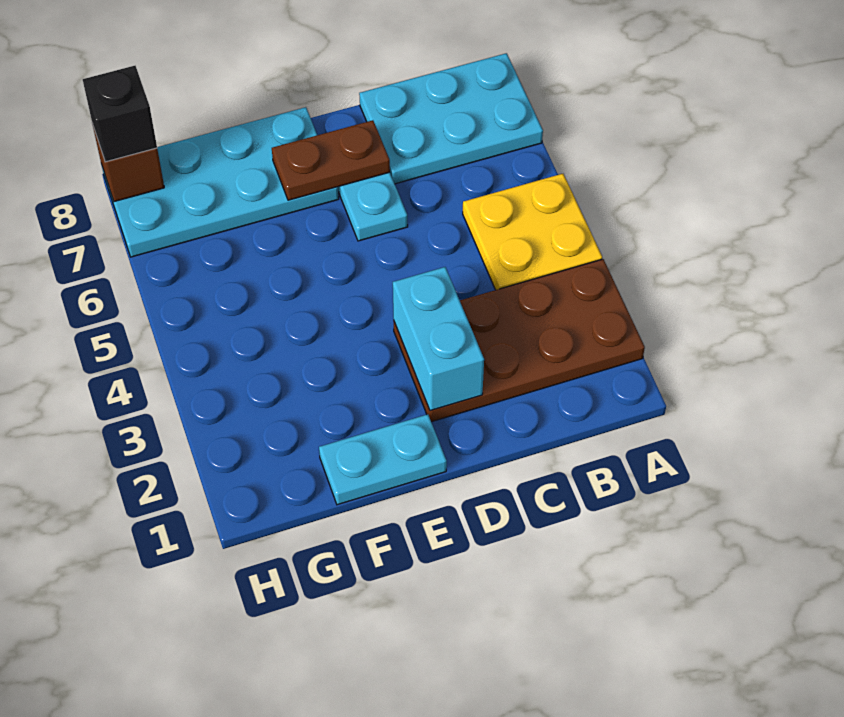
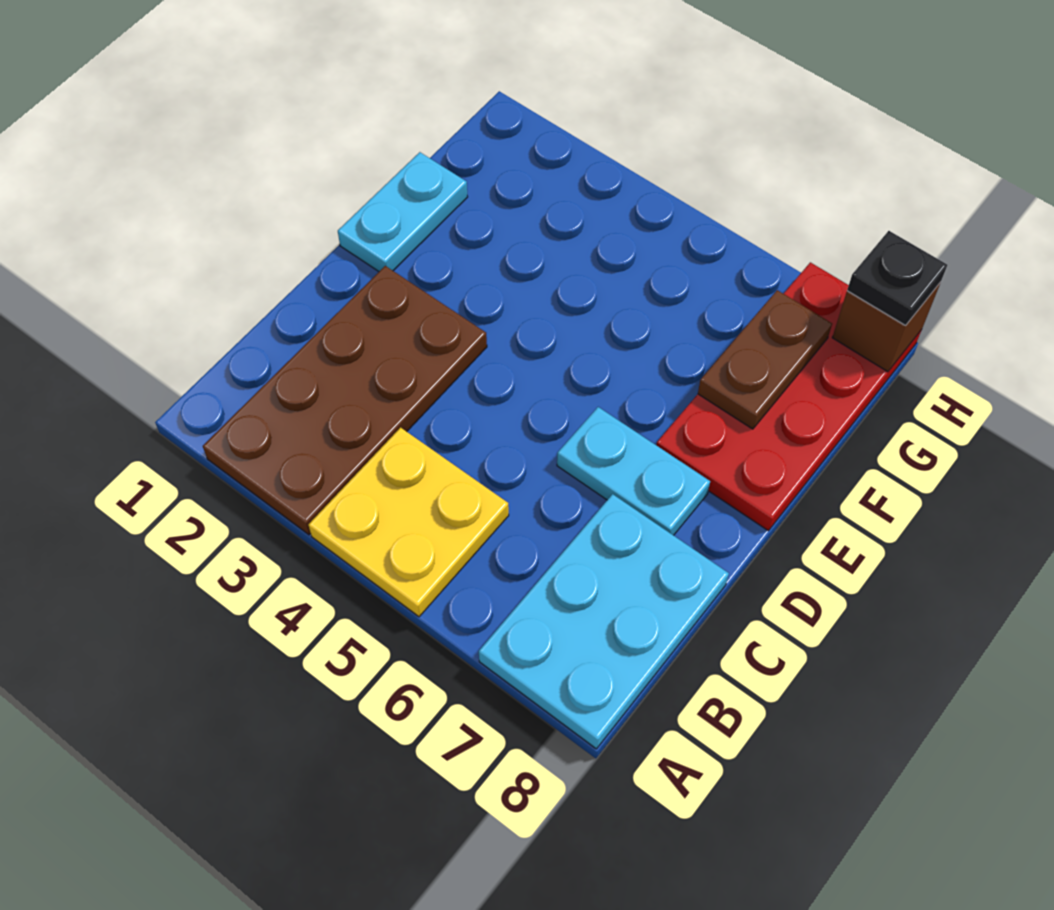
cyan 1x2 brick [393,267,484,411] -> none
brown 1x2 plate [272,120,390,200] -> brown 1x2 plate moved to [698,290,832,429]
cyan 2x4 plate [101,107,339,257] -> red 2x4 plate [656,262,921,531]
black 1x1 brick [83,66,157,162] -> black 1x1 plate [847,231,947,326]

